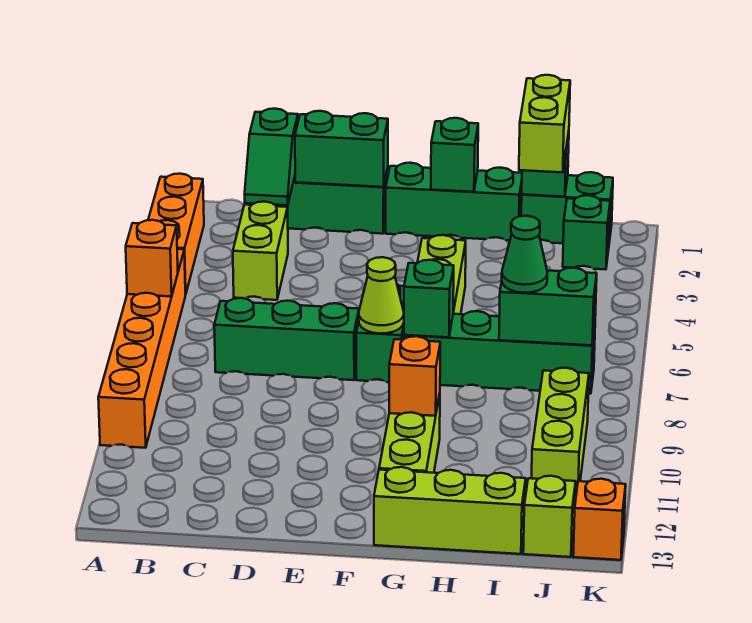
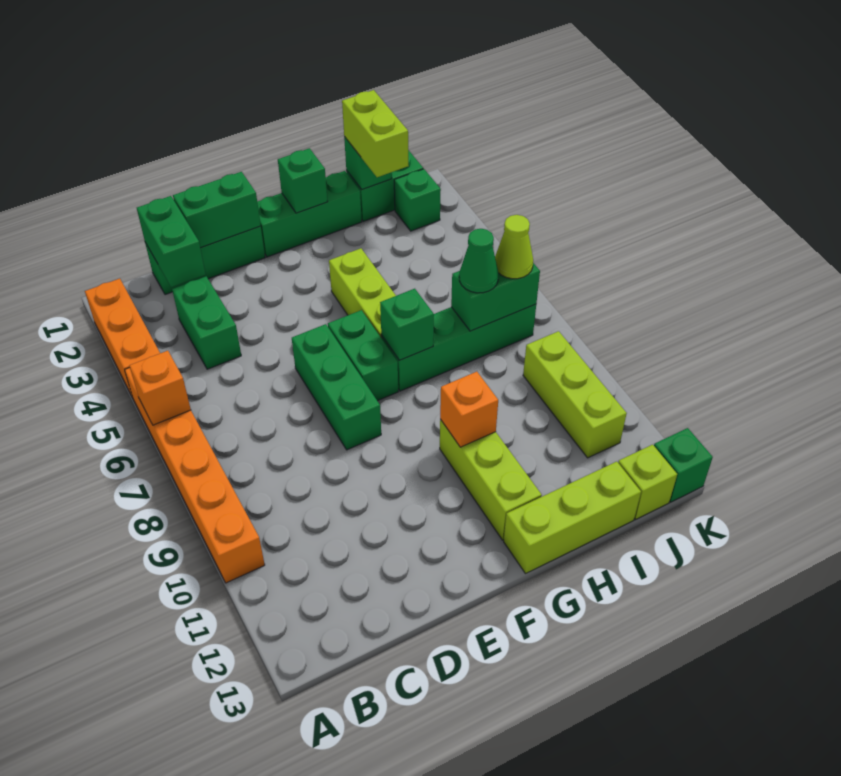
green 1x2 slope [245,109,298,205] -> green 1x2 brick [137,196,206,287]
lime 1x2 brick [233,202,288,300] -> green 1x2 brick [172,276,241,369]
green 1x3 brick [214,298,359,380] -> green 1x3 brick turned to [292,324,381,450]
lime 1x1 cone [359,257,404,334] -> lime 1x1 cone moved to [495,215,533,279]
orange 1x1 brick [573,479,626,560] -> green 1x1 brick [654,428,713,502]

